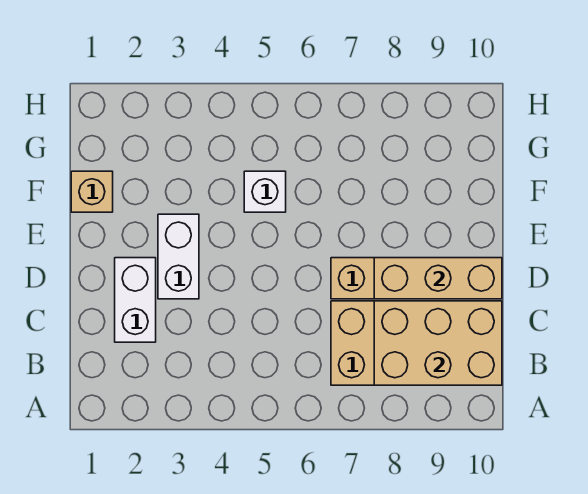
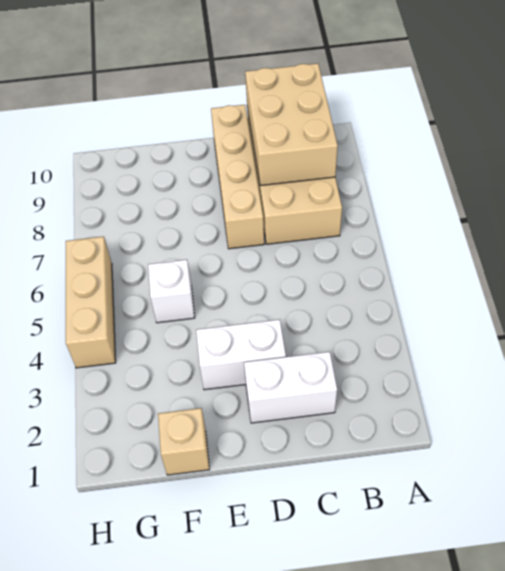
tan 1x3 brick [374,258,502,299] -> tan 1x3 brick moved to [66,237,116,368]

